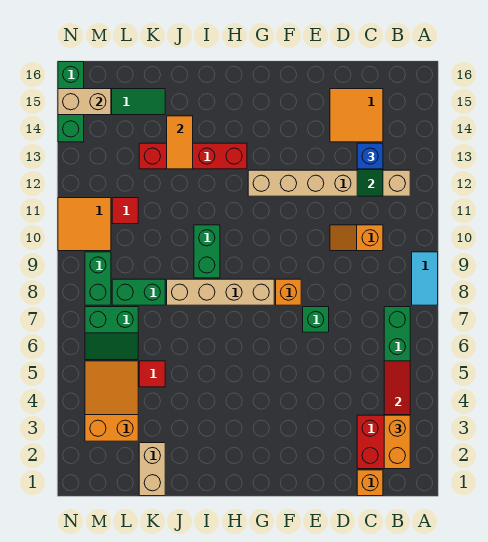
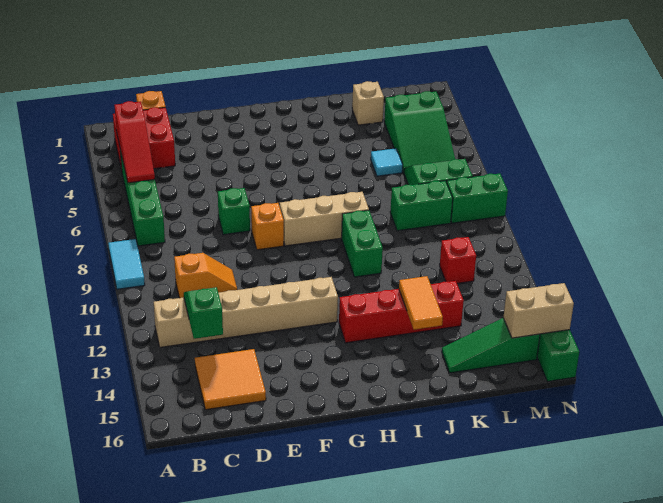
orange 1x2 brick [384,415,410,469] -> none
blue 1x1 brick [357,143,383,169] -> none
tan 1x4 brick [167,279,274,305] -> tan 1x3 brick [280,192,369,246]
tan 1x2 brick [139,443,165,496] -> tan 1x1 brick [352,81,384,125]
red 1x1 tile [139,361,165,387] -> cyan 1x1 tile [371,148,403,176]
orange 2x3 slope [85,361,138,441] -> green 2x3 slope [384,91,455,172]
red 1x1 tile [112,198,138,224] -> red 1x1 brick [440,237,476,283]
green 1x2 brick [85,252,111,305] -> green 1x2 brick turned to [447,173,508,223]
orange 2x2 tile [58,198,111,251] -> none

